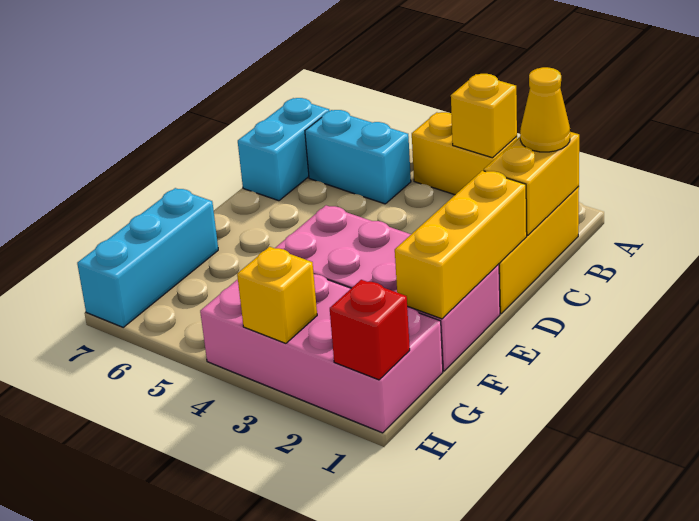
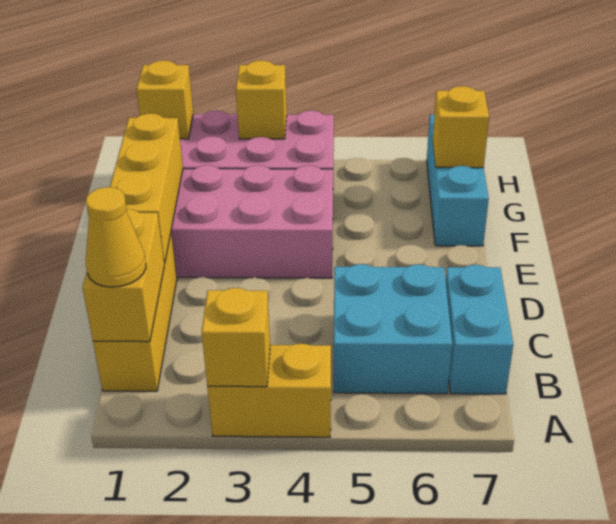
cyan 1x2 brick [305,110,411,204] -> cyan 2x2 brick [334,264,452,394]
none -> yellow 1x1 brick [433,86,489,168]
red 1x1 brick [330,280,410,380] -> yellow 1x1 brick [136,60,193,139]

